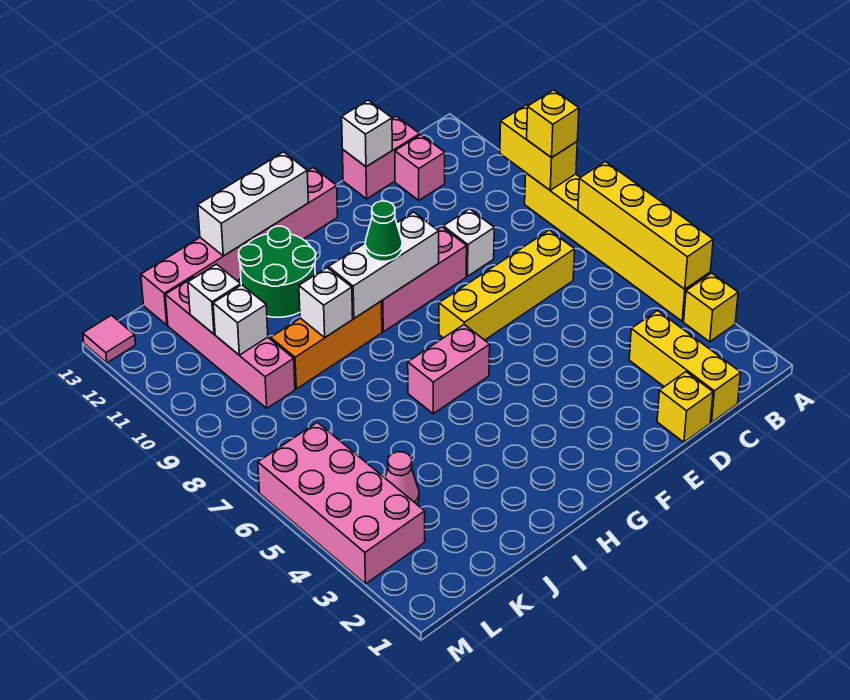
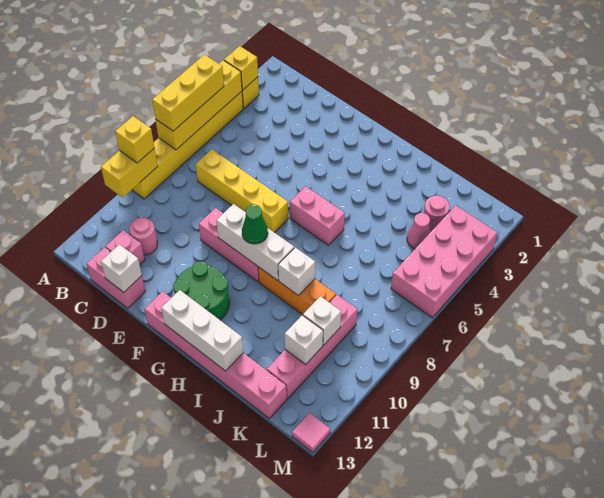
yellow 1x3 brick [629,311,741,422] -> yellow 1x3 brick moved to [152,55,224,131]
none -> pink 1x1 round brick [129,217,157,255]
yellow 1x1 brick [657,372,713,442] -> yellow 1x1 brick moved to [224,46,258,90]
white 1x1 brick [443,209,494,276] -> none
green 2x2 round brick [239,226,316,317] -> green 2x2 round brick moved to [173,261,229,320]
none -> pink 1x1 round brick [424,196,450,231]

